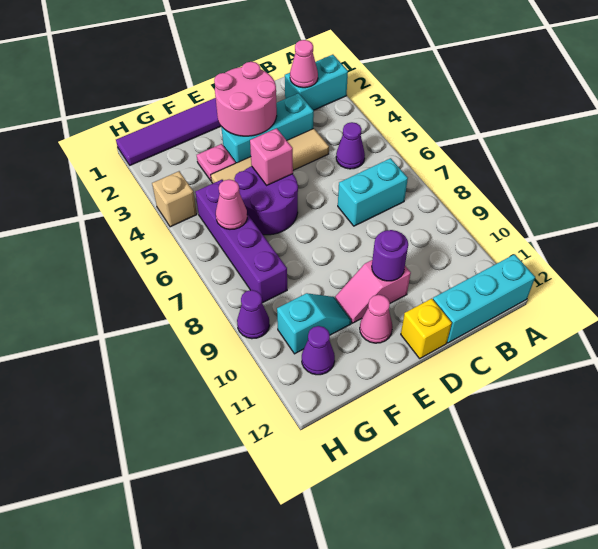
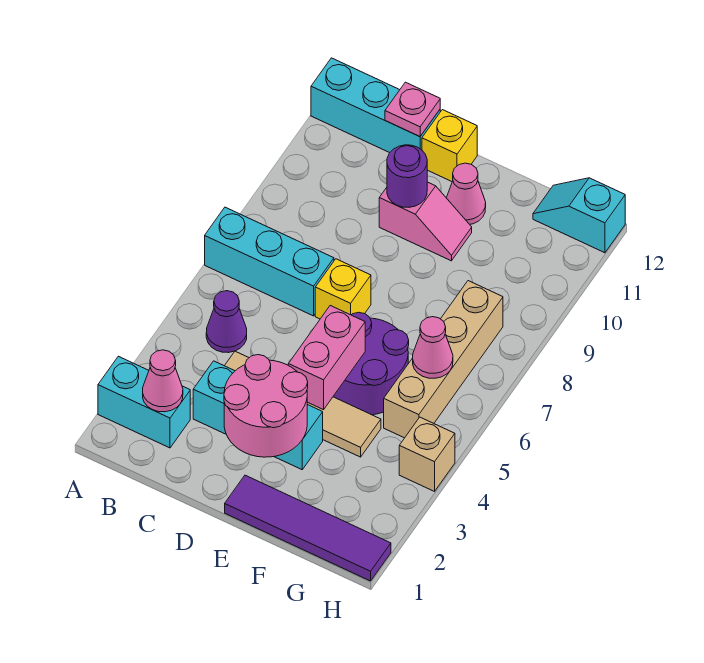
cyan 1x2 brick [338,158,408,226] -> cyan 1x3 brick [205,207,334,316]
none -> yellow 1x1 brick [315,259,371,319]
pink 1x1 brick [250,128,293,185] -> pink 1x2 brick [288,306,365,410]
pink 1x1 plate [197,144,236,181] -> pink 1x1 plate moved to [385,82,440,137]
cyan 1x2 slope [277,293,351,354] -> cyan 1x2 slope moved to [533,178,625,253]
purple 1x4 brick [195,180,287,303] -> tan 1x4 brick [384,281,503,438]
purple 1x1 cone [302,326,335,375] -> none
purple 1x1 cone [237,290,270,339] -> none

